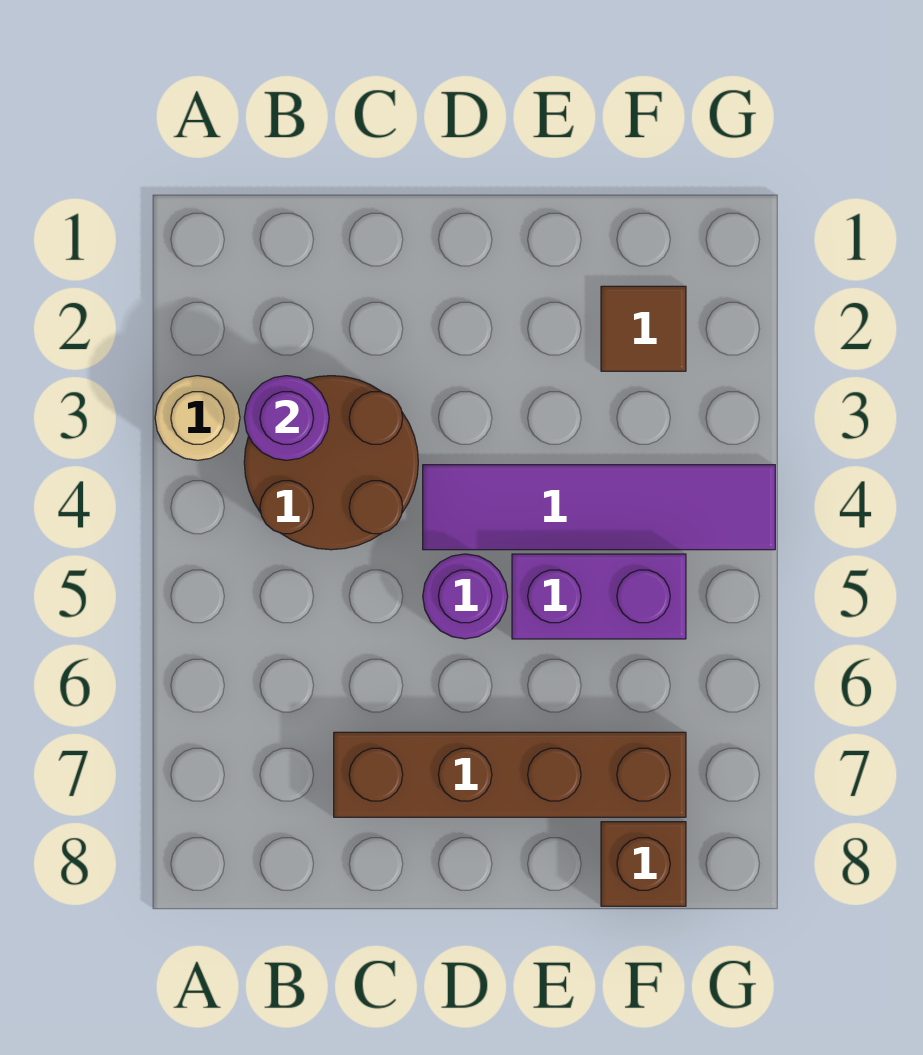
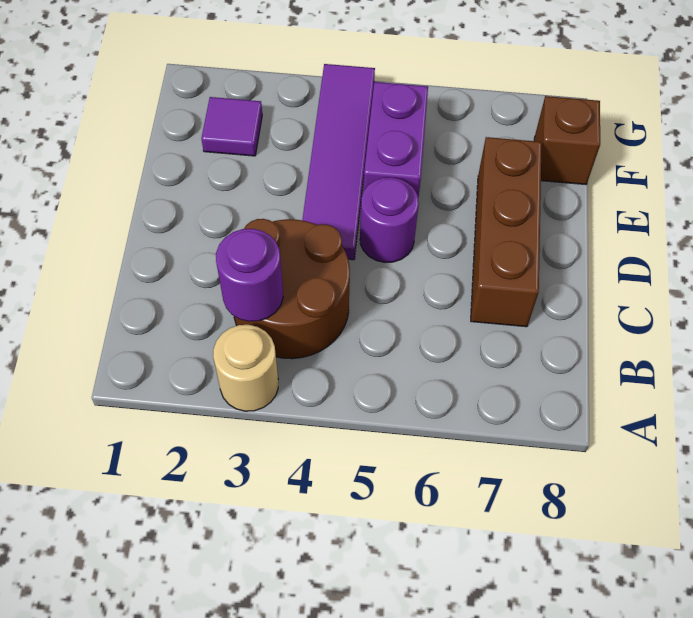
brown 1x4 brick [334,732,686,817] -> brown 1x3 brick [471,137,542,327]
brown 1x1 tile [601,286,686,371] -> purple 1x1 tile [201,97,262,156]

